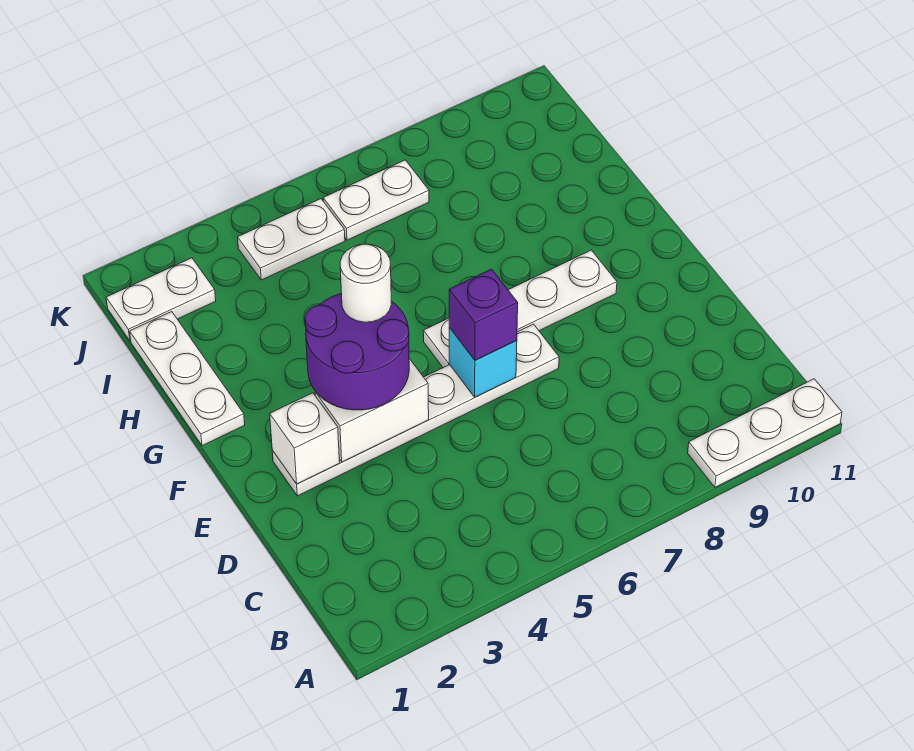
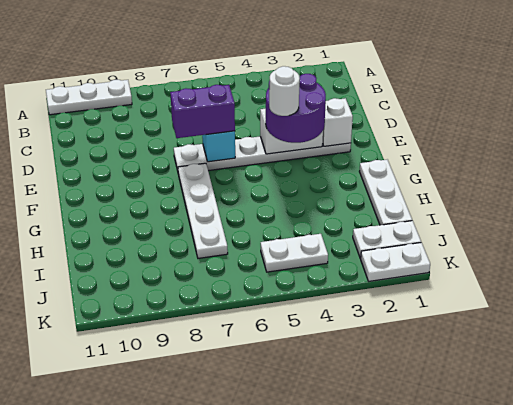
purple 1x1 brick [449,269,518,360] -> purple 1x2 brick [170,85,235,138]
white 1x4 plate [423,250,617,368] -> white 1x4 plate turned to [178,163,228,258]
white 1x2 plate [323,160,429,240] -> white 1x2 plate moved to [360,243,430,281]

